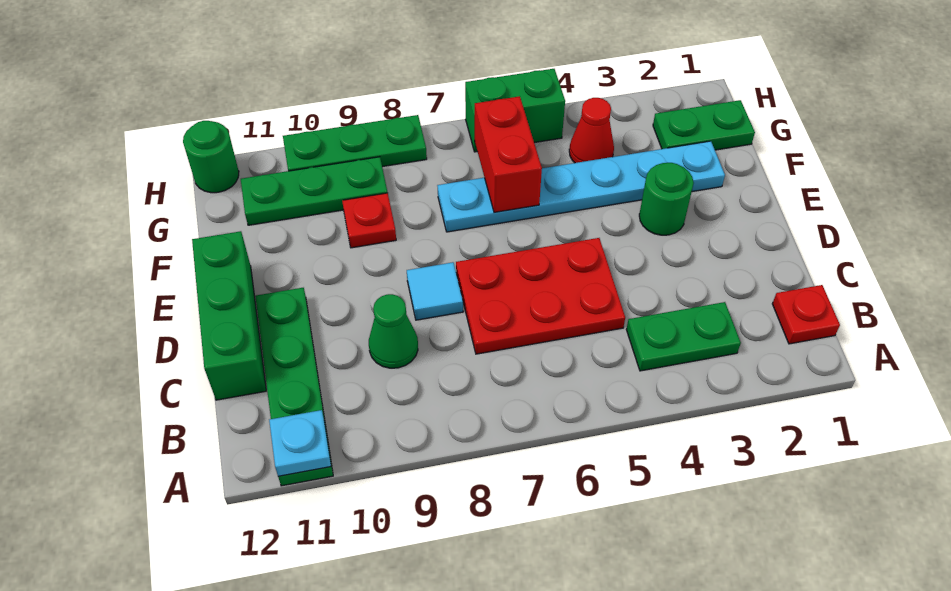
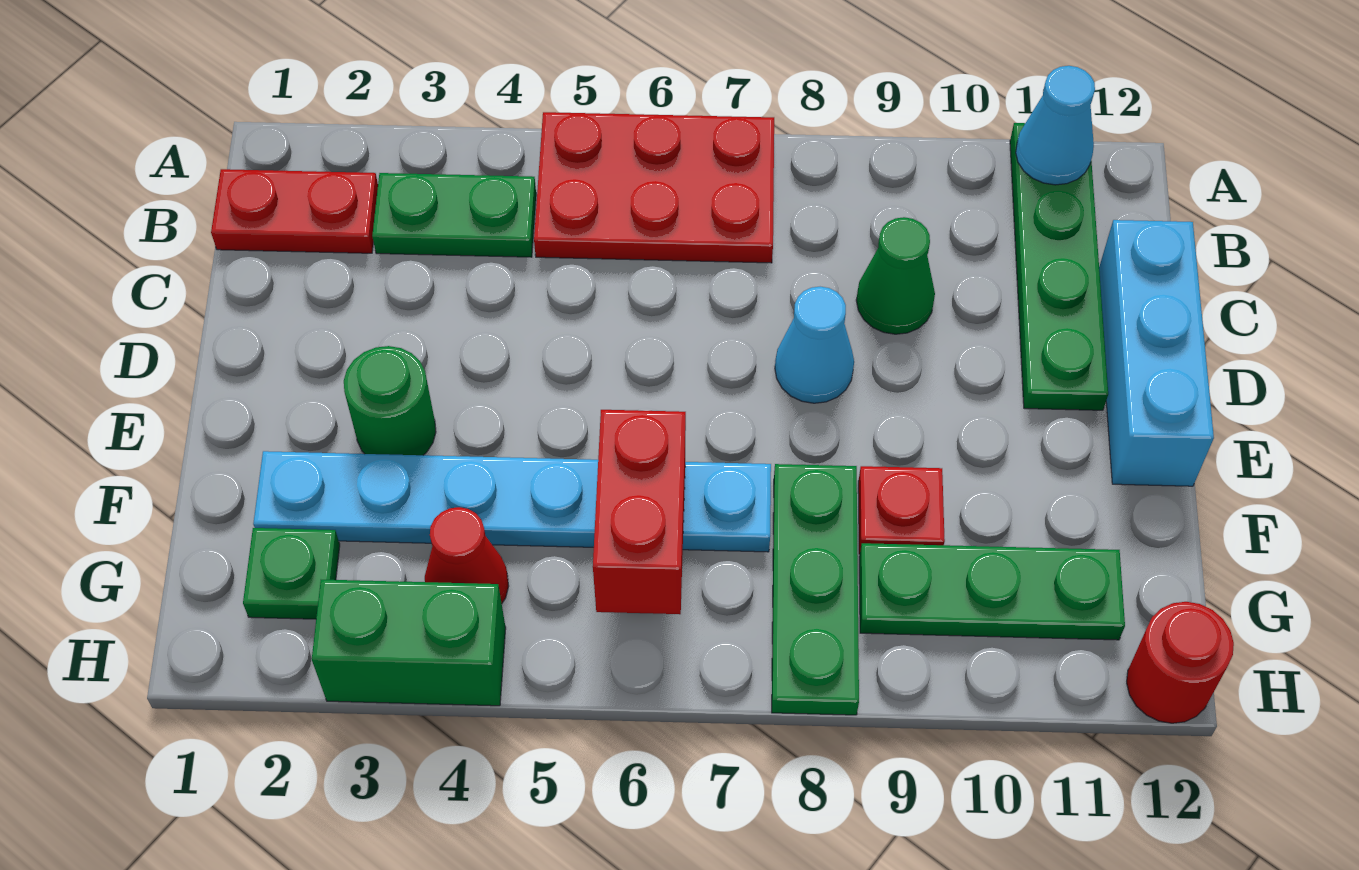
cyan 1x1 plate [269,410,331,476] -> cyan 1x1 cone [1016,66,1095,185]
red 1x1 plate [772,285,840,344] -> red 1x2 plate [211,169,378,253]
red 2x3 plate [456,238,625,354] -> red 2x3 plate moved to [534,112,774,263]
green 1x3 brick [192,231,266,400] -> cyan 1x3 brick [1099,220,1214,486]
cyan 1x1 tile [407,262,463,320] -> cyan 1x1 cone [775,287,854,403]
green 1x2 plate [653,100,755,150] -> green 1x1 plate [243,528,340,619]
green 1x2 brick [465,69,565,152] -> green 1x2 brick moved to [312,580,506,706]
green 1x3 plate [283,115,427,171] -> green 1x3 plate turned to [772,464,859,715]
green 1x1 round brick [183,121,239,193] -> red 1x1 round brick [1127,602,1234,723]

